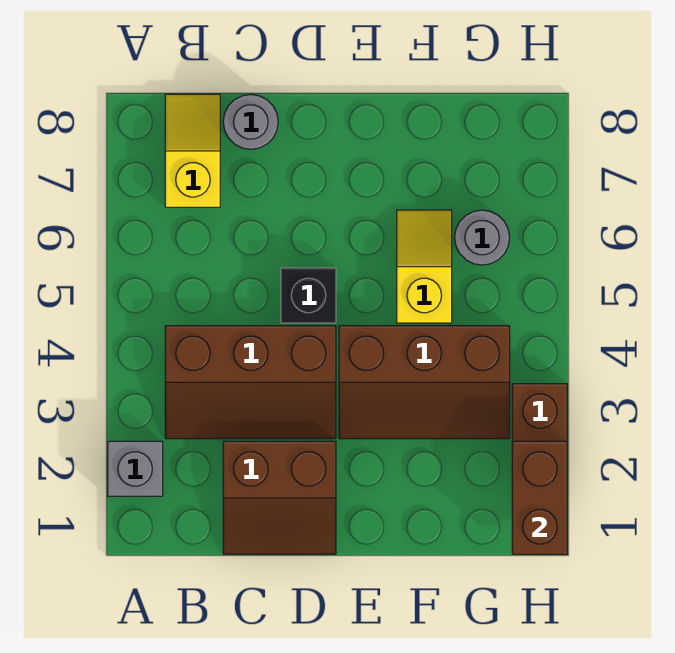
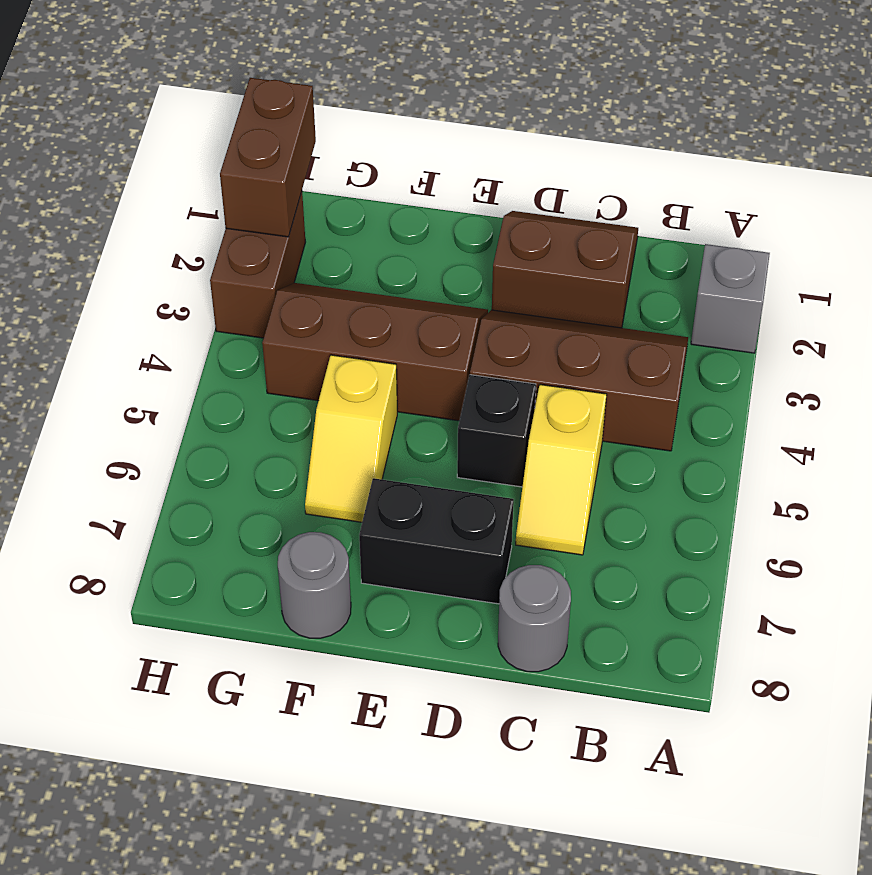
yellow 1x2 slope [165,94,220,207] -> yellow 1x2 slope moved to [516,385,607,555]
none -> black 1x2 brick [359,478,514,604]
grey 1x1 round brick [455,210,510,265] -> grey 1x1 round brick moved to [278,532,351,638]

